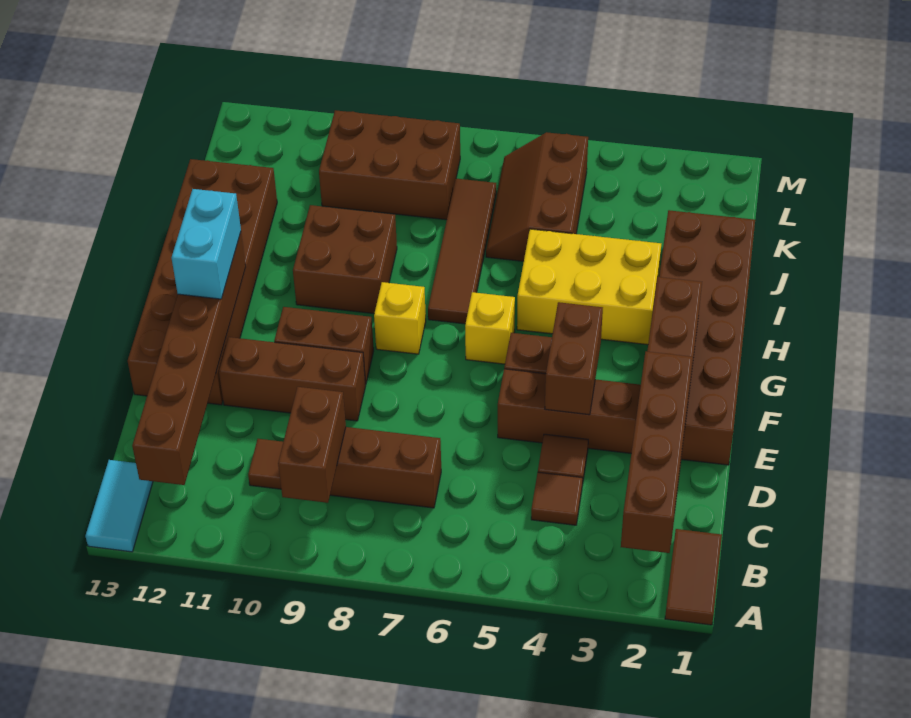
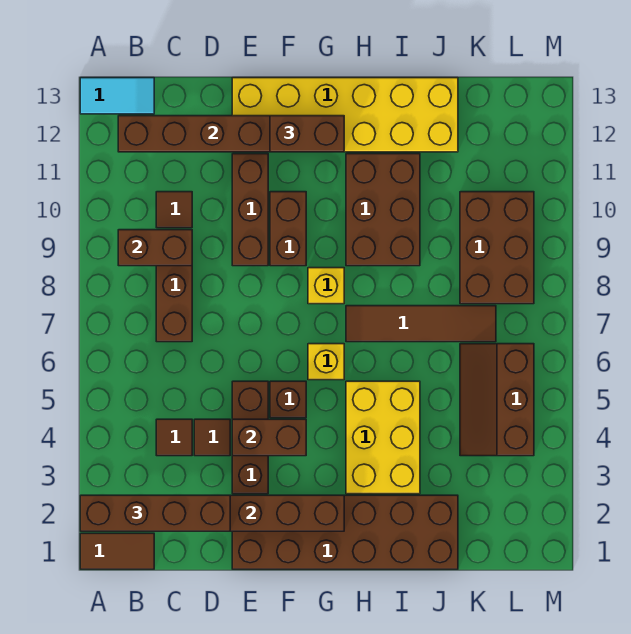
brown 2x6 brick [128,159,277,405] -> yellow 2x6 brick [232,78,458,152]
cyan 1x2 brick [172,189,241,299] -> brown 1x2 brick [270,116,344,152]
brown 2x2 brick [293,205,397,313] -> brown 2x3 brick [346,154,420,266]
brown 2x3 slope [486,132,588,261] -> brown 2x3 slope turned to [460,344,534,456]

